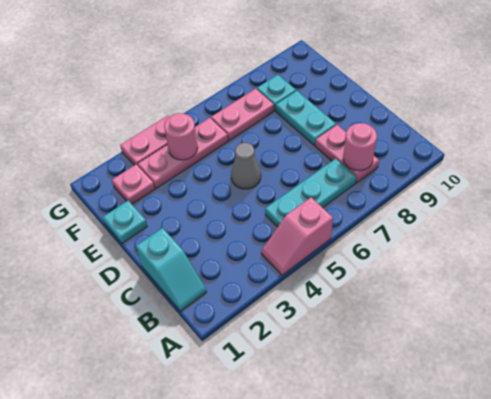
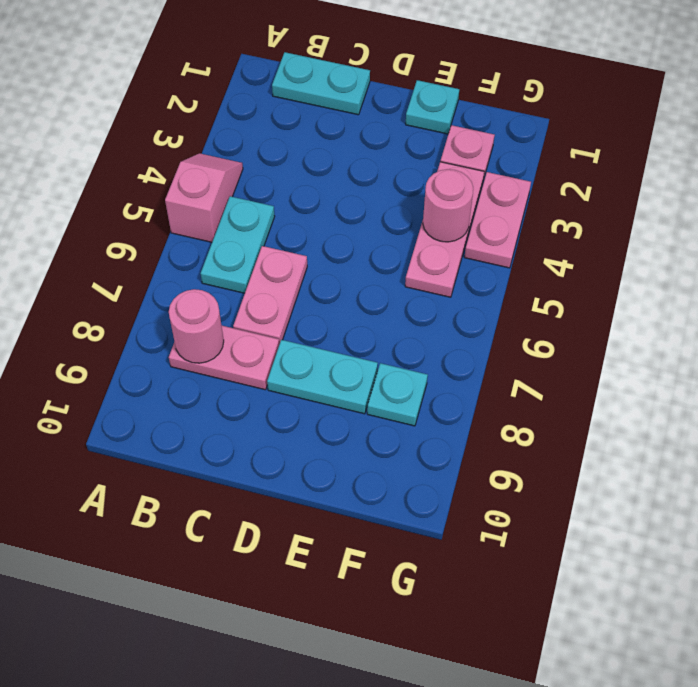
cyan 1x2 slope [136,228,206,311] -> cyan 1x2 plate [272,52,370,115]
cyan 1x3 plate [265,159,356,227] -> cyan 1x2 plate [201,196,275,293]
grey 1x1 cone [231,143,261,189] -> none
pink 1x2 plate [211,89,274,141] -> pink 1x2 plate moved to [233,246,307,344]

